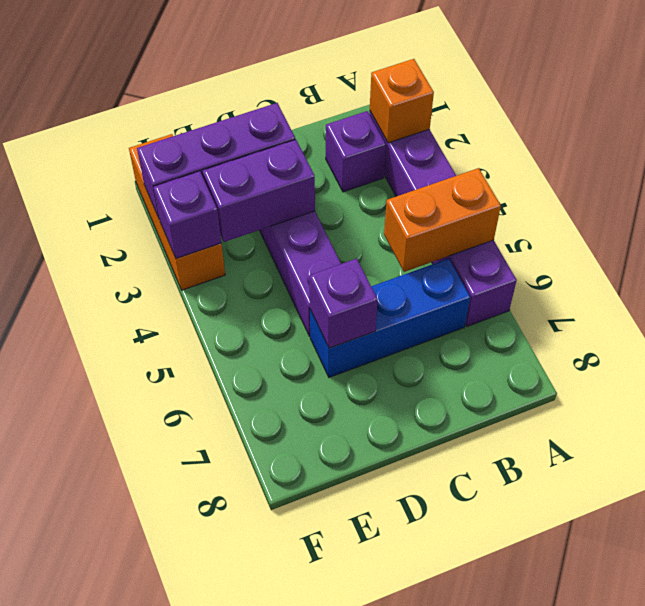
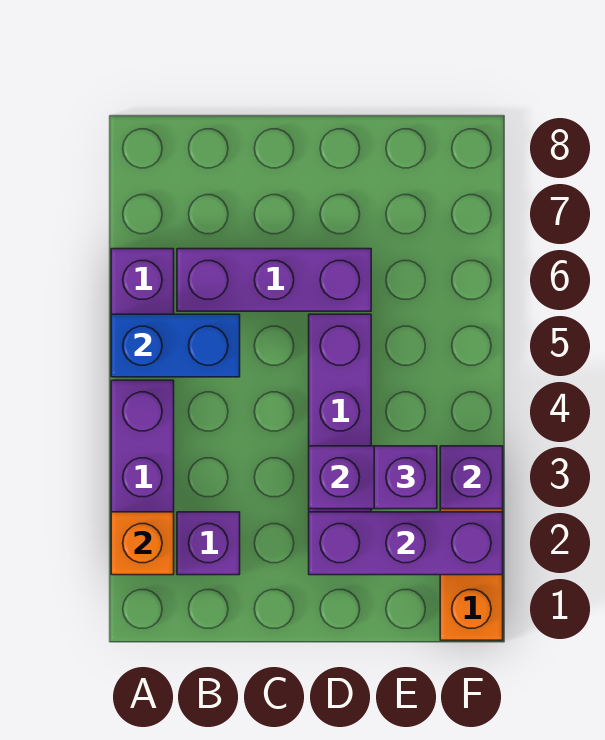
orange 1x2 brick [384,168,501,272] -> blue 1x2 brick [111,314,240,377]
blue 1x3 brick [310,259,470,377] -> purple 1x3 brick [177,249,371,311]
purple 1x1 brick [309,259,378,348] -> purple 1x1 brick moved to [374,446,437,509]

